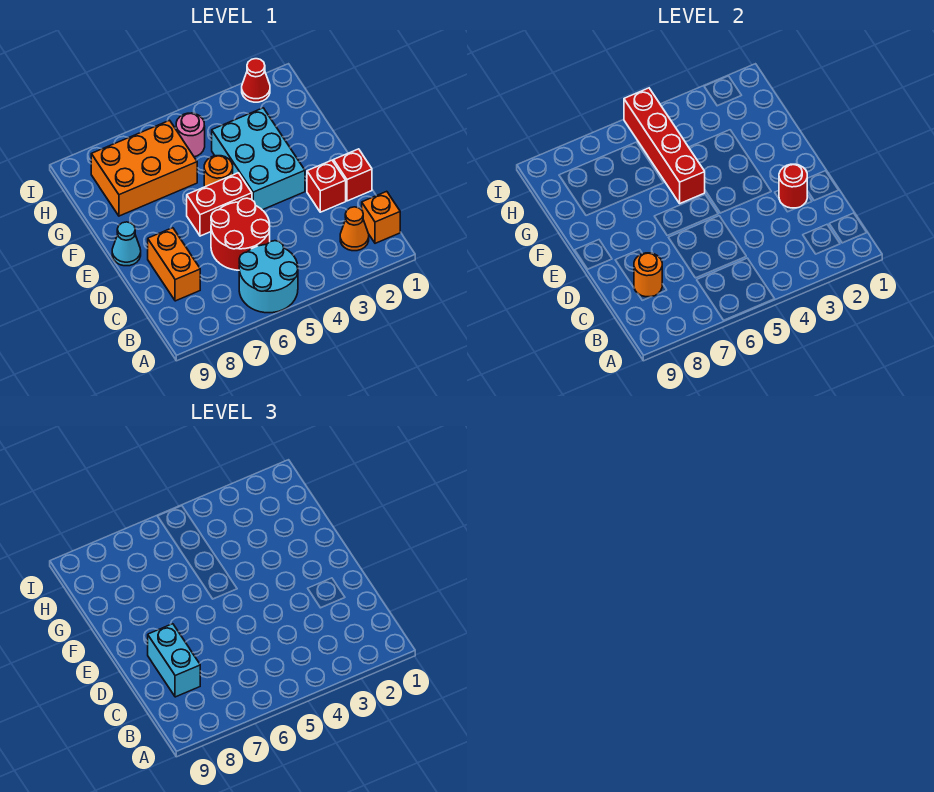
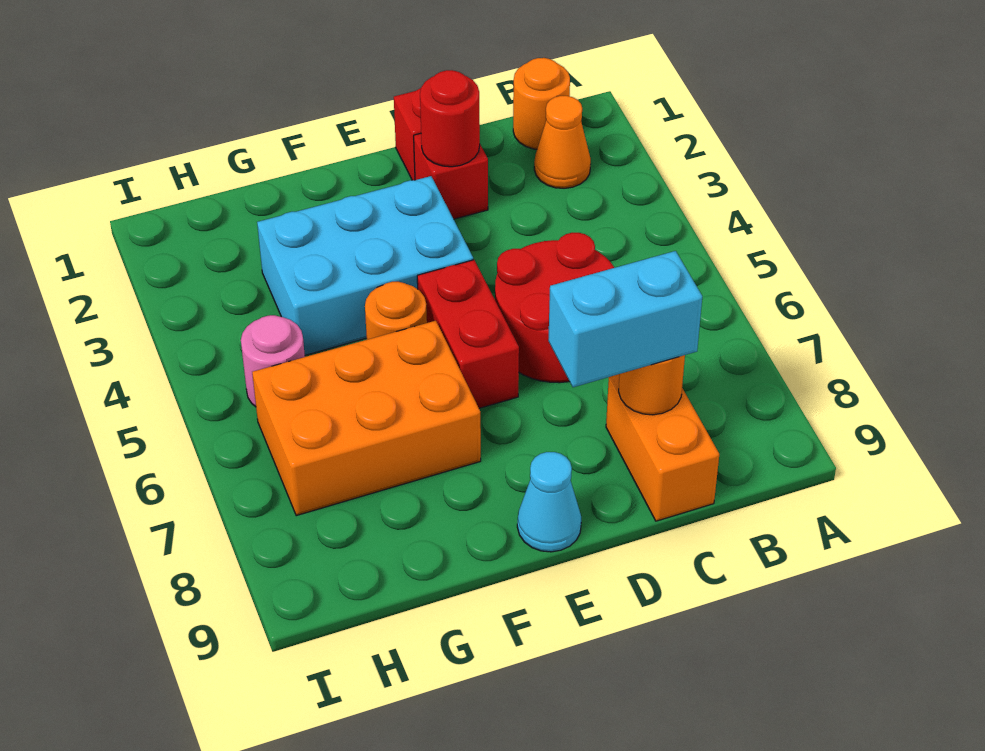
cyan 2x2 round brick [239,241,298,313] -> none
orange 1x1 brick [362,191,400,243] -> orange 1x1 round brick [513,58,570,149]
orange 1x2 brick [148,228,200,301] -> orange 1x2 brick turned to [606,374,719,521]
red 1x4 brick [624,88,705,203] -> none
orange 2x3 brick [91,120,197,216] -> orange 2x3 brick turned to [252,321,481,516]
red 1x1 cone [242,59,270,102] -> none

